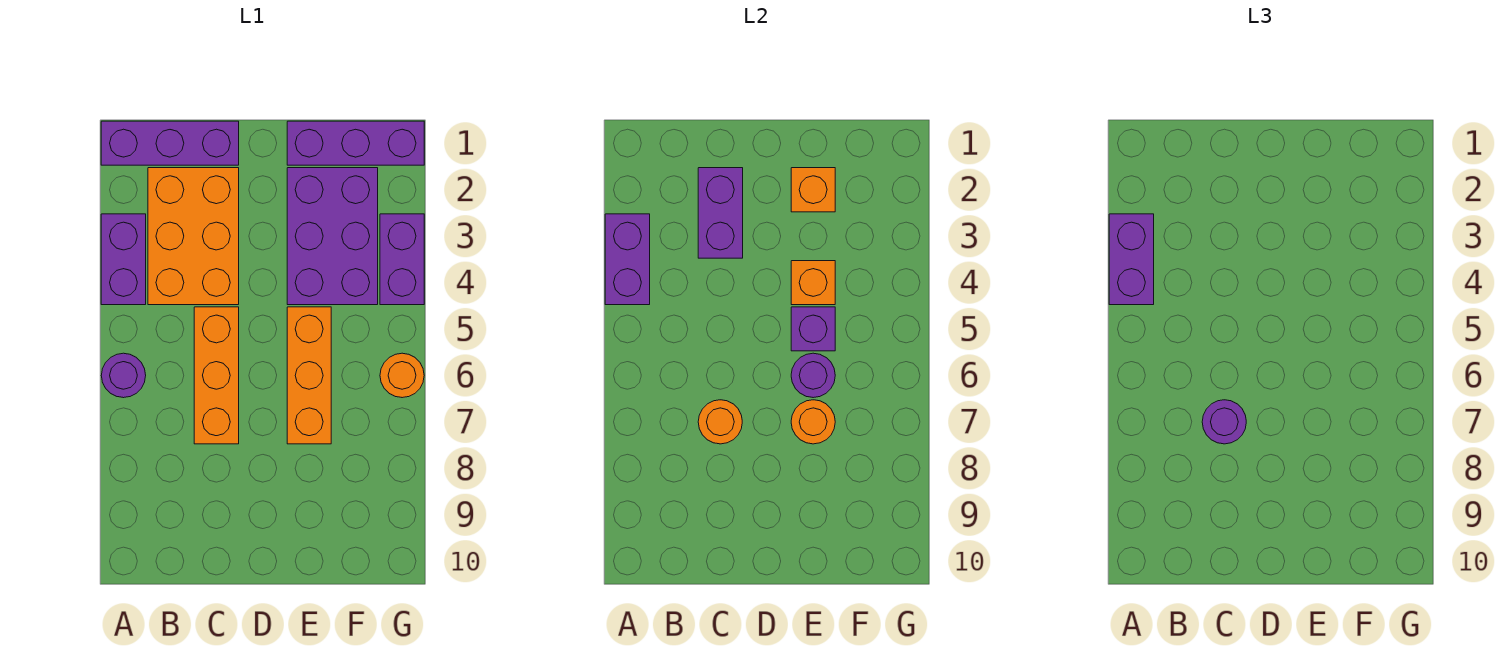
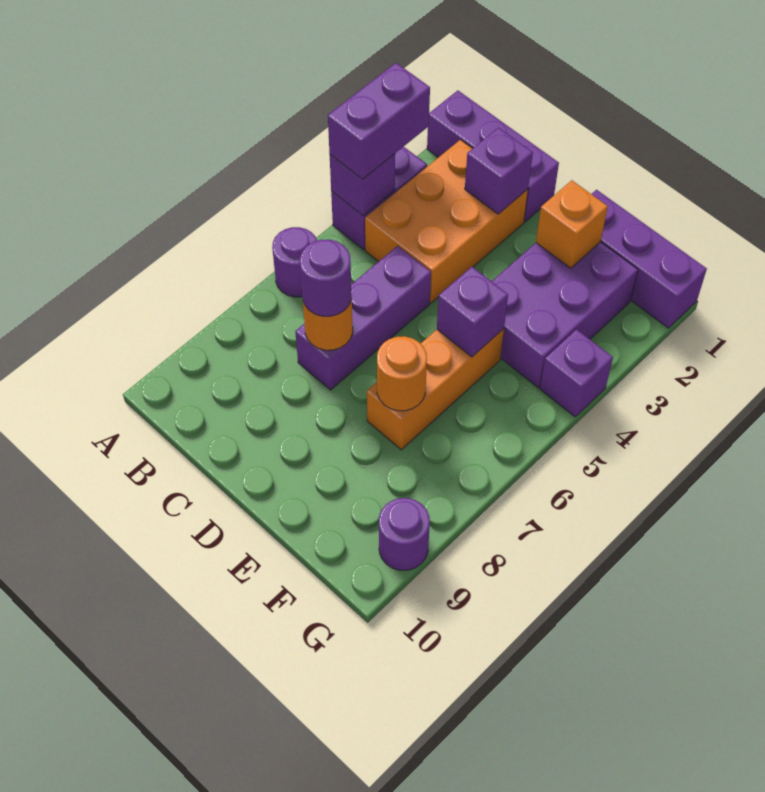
purple 1x2 brick [605,214,650,305] -> purple 1x1 brick [330,154,395,216]
purple 1x2 brick [698,168,743,258] -> purple 1x1 brick [465,128,533,214]
orange 1x3 brick [194,307,239,444] -> purple 1x3 brick [295,246,431,390]
orange 1x1 brick [791,261,835,305] -> none
purple 1x1 round brick [791,353,835,398] -> purple 1x1 round brick moved to [379,498,430,570]
purple 1x2 brick [380,214,424,305] -> purple 1x1 brick [540,329,613,417]
orange 1x1 round brick [380,353,424,398] -> none

